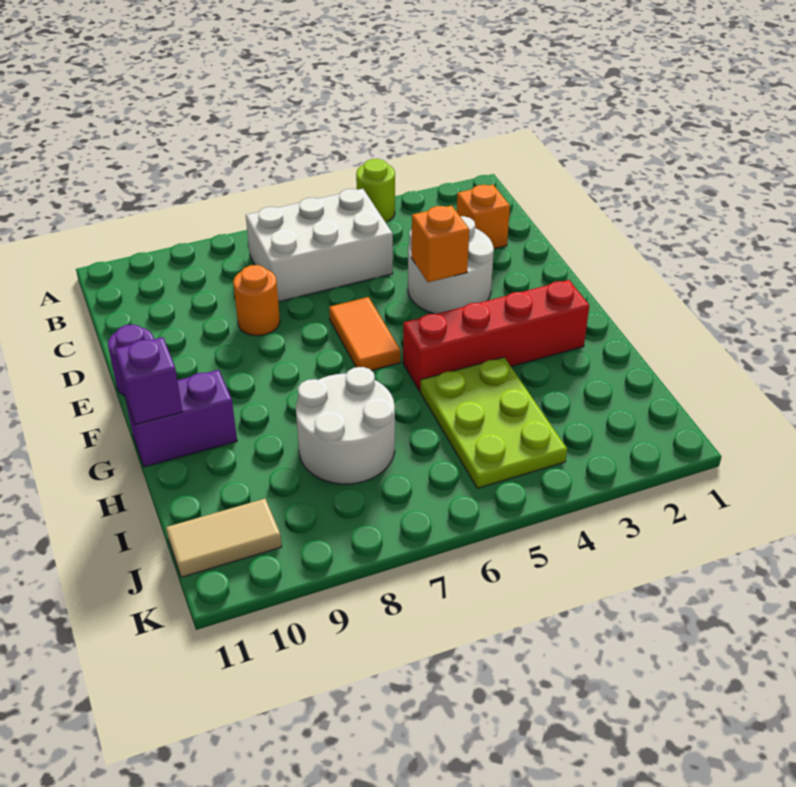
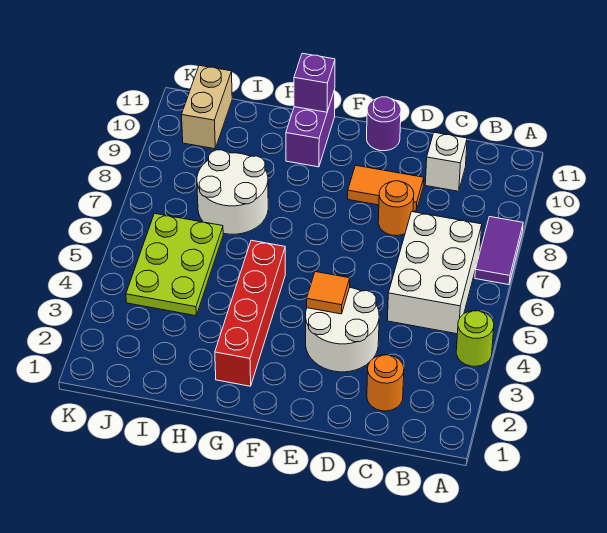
none -> purple 1x2 tile [475,217,523,285]
orange 1x1 brick [457,185,510,249] -> orange 1x1 round brick [367,355,404,411]
none -> white 1x1 brick [425,132,467,191]
orange 1x1 brick [412,205,469,282] -> orange 1x1 tile [307,272,350,314]
orange 1x2 tile [329,297,400,371] -> orange 1x2 tile moved to [348,165,424,211]
lime 2x3 plate [420,357,567,488] -> lime 2x3 plate turned to [126,213,223,316]
tan 1x2 tile [166,499,282,577] -> tan 1x2 brick [182,65,232,149]

